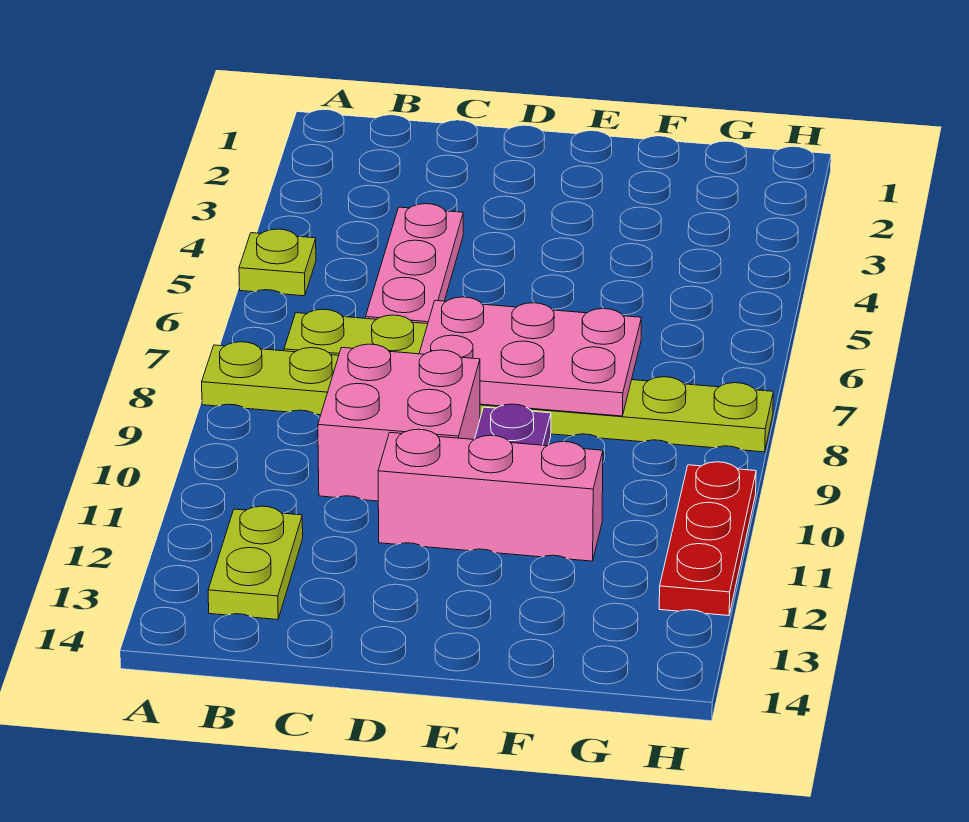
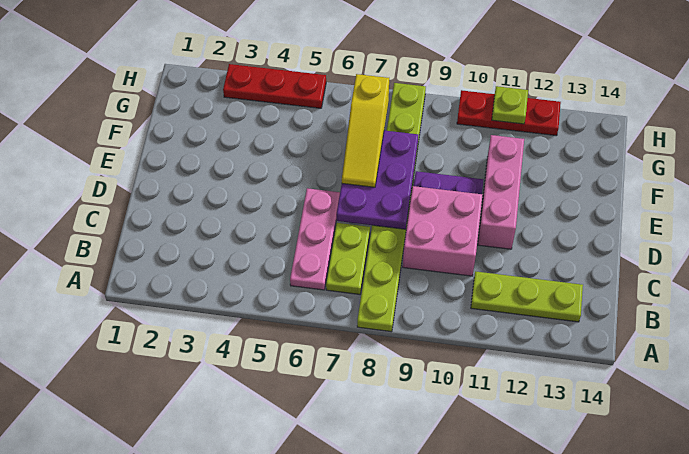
lime 1x1 plate [239,229,316,296] -> lime 1x1 plate moved to [492,86,528,124]
lime 1x2 plate [208,506,303,620] -> lime 1x3 plate [471,271,583,322]
pink 1x3 plate [366,204,463,324] -> pink 1x3 plate turned to [290,188,340,290]
pink 2x3 plate [419,297,641,416] -> purple 2x3 plate [337,130,418,229]
none -> yellow 1x3 slope [342,74,389,187]
none -> red 1x3 plate [223,64,326,108]

